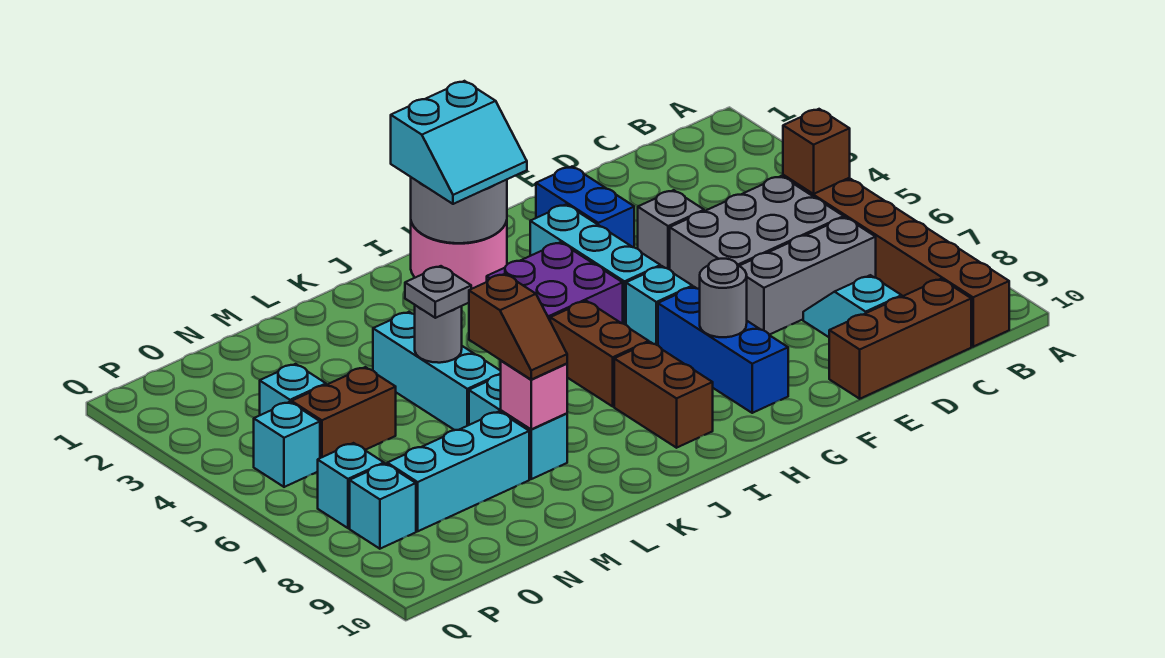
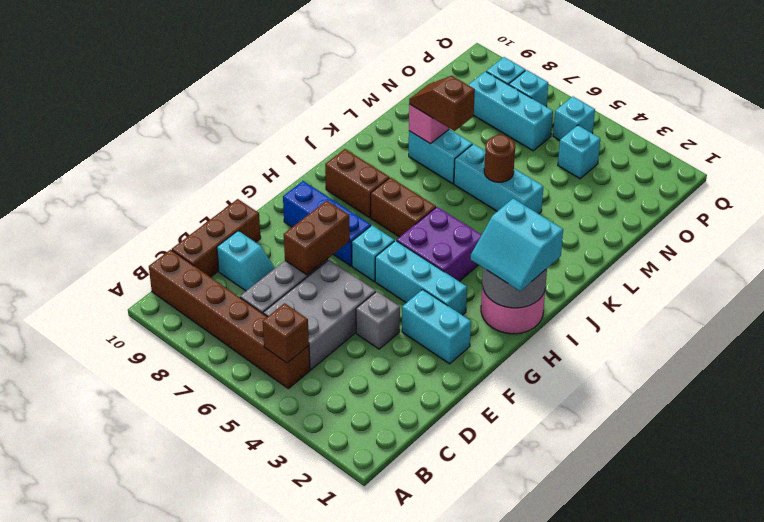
blue 1x2 brick [536,167,634,247] -> cyan 1x2 brick [402,289,471,364]
grey 1x1 round brick [700,259,747,337] -> none
cyan 2x2 slope [391,81,527,204] -> cyan 2x2 slope turned to [471,199,563,291]
grey 1x1 round brick [415,305,462,363] -> brown 1x1 round brick [484,135,515,182]
grey 1x1 plate [405,266,471,318] -> none
cyan 1x3 brick [387,412,529,531] -> cyan 1x3 brick turned to [469,72,553,151]
brown 1x2 brick [292,367,396,458] -> brown 1x2 brick moved to [284,201,350,275]

